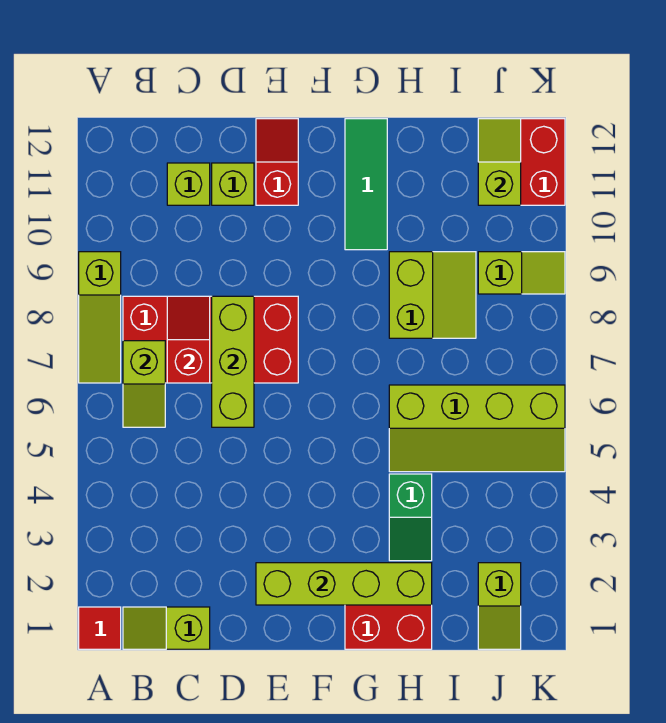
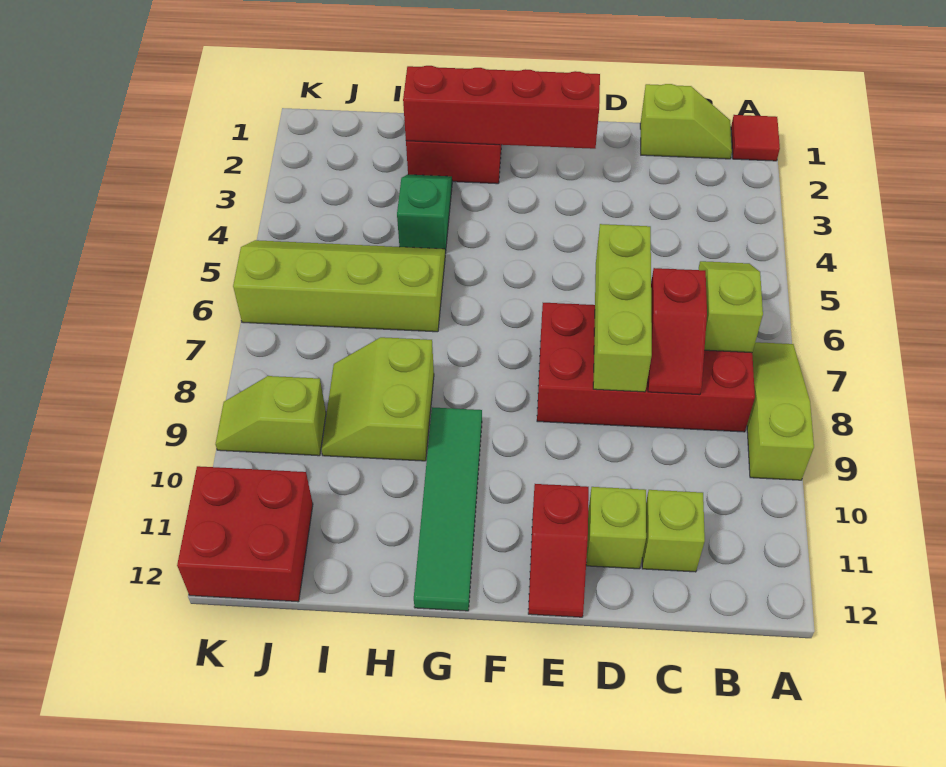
lime 1x4 brick [256,563,432,605] -> red 1x4 brick [403,66,600,149]
green 1x3 tile [345,119,387,250] -> green 1x4 tile [414,407,482,611]
lime 1x2 slope [478,563,521,649] -> none
lime 1x2 slope [478,119,521,205] -> none

